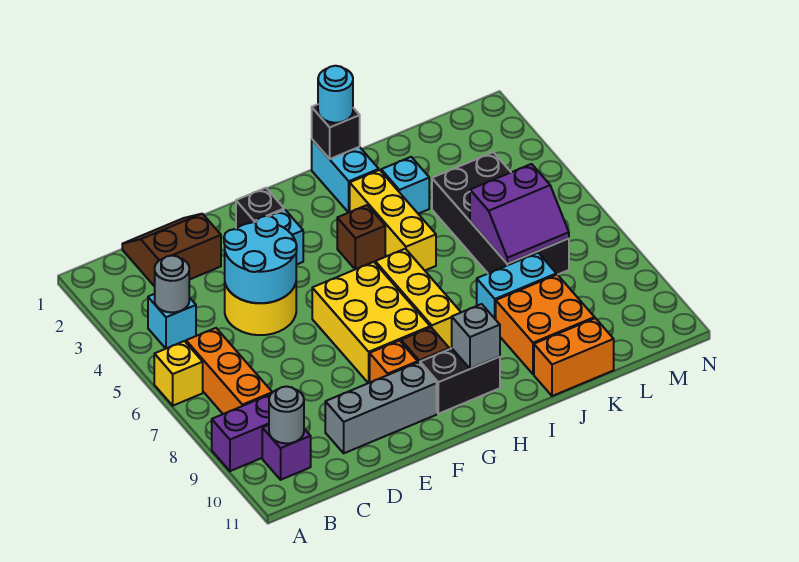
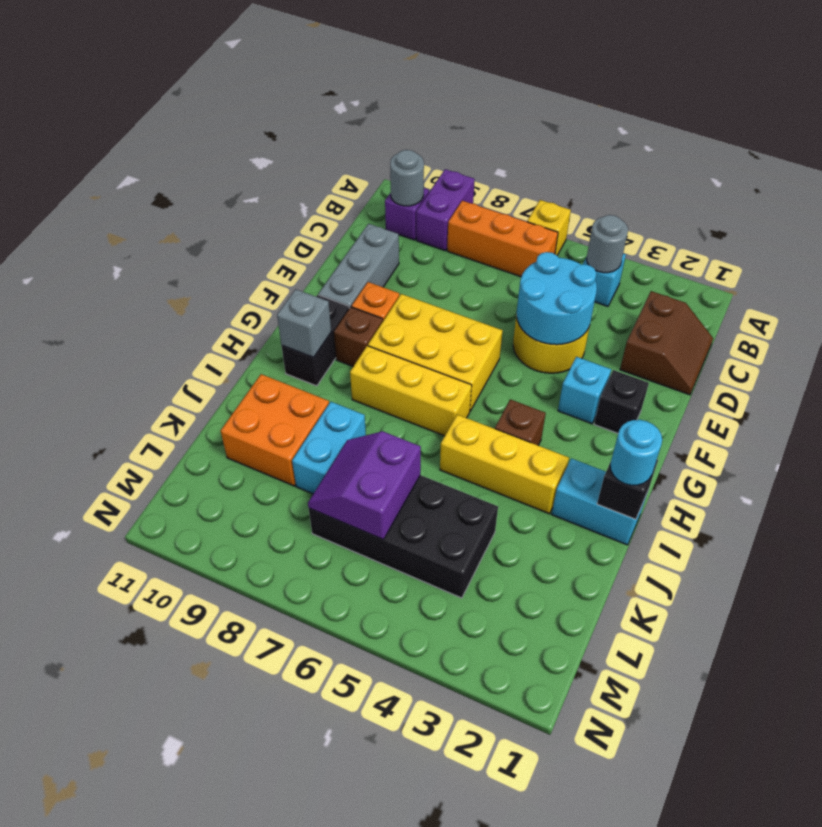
cyan 1x1 brick [381,157,429,214] -> none
orange 1x2 brick [534,318,614,396] -> none

